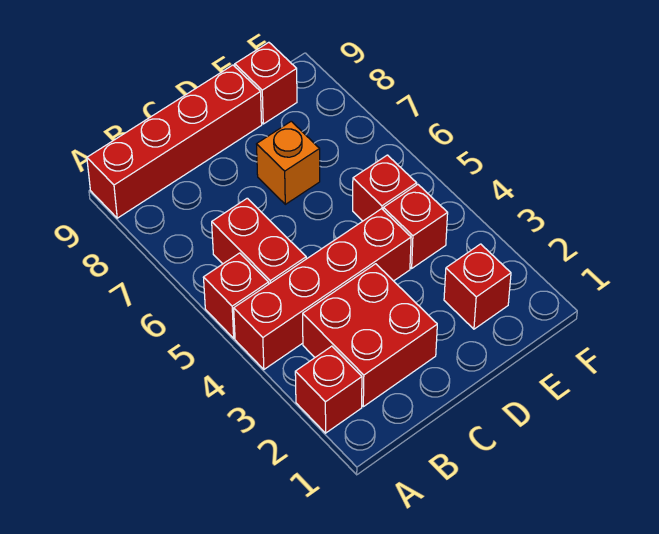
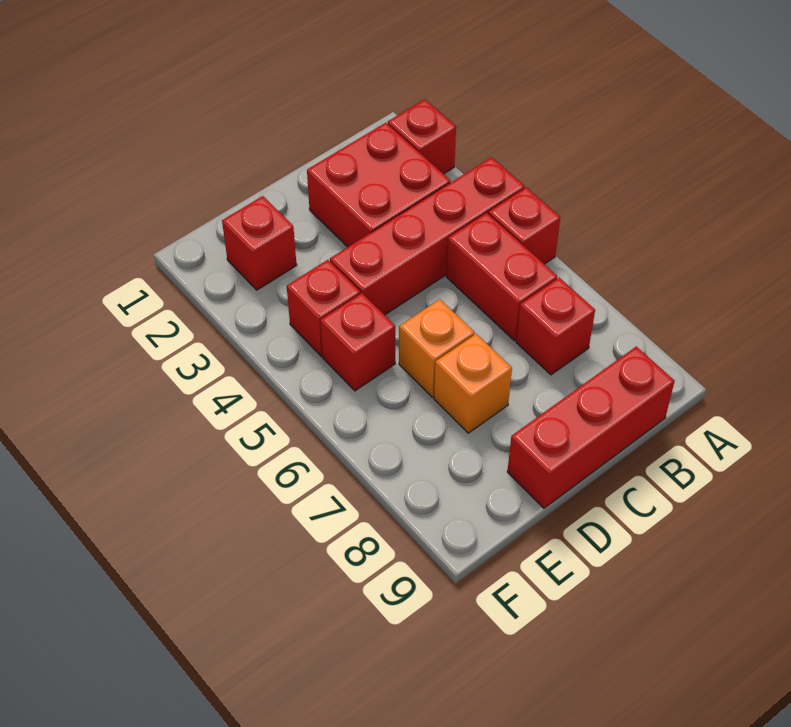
red 1x4 brick [87,65,262,218] -> red 1x3 brick [507,347,675,508]
none -> orange 1x1 brick [399,299,475,397]
red 1x1 brick [235,42,297,124] -> red 1x1 brick moved to [516,278,595,375]

